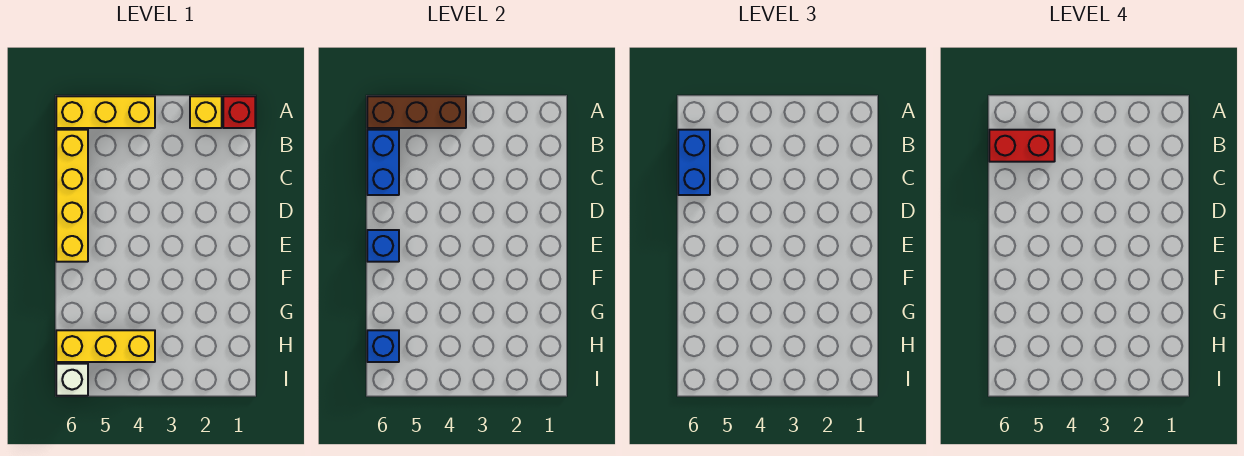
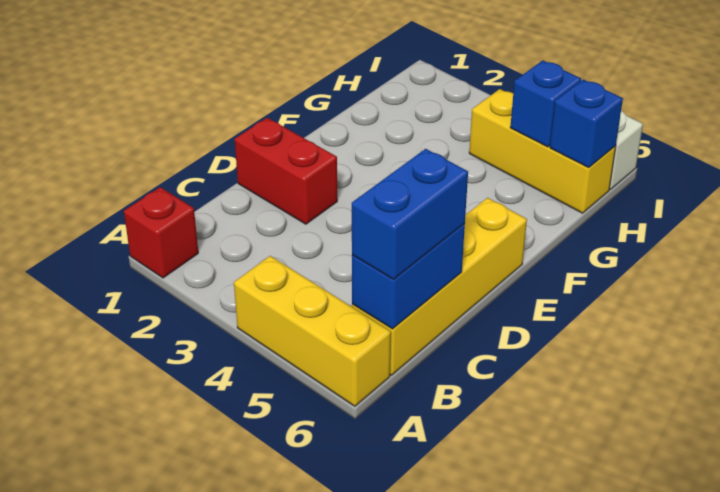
yellow 1x1 brick [190,96,222,128] -> none
brown 1x3 brick [367,96,466,128] -> none
red 1x2 brick [989,130,1055,162] -> red 1x2 brick moved to [235,118,337,224]
blue 1x1 brick [367,230,399,262] -> blue 1x1 brick moved to [510,60,581,147]

